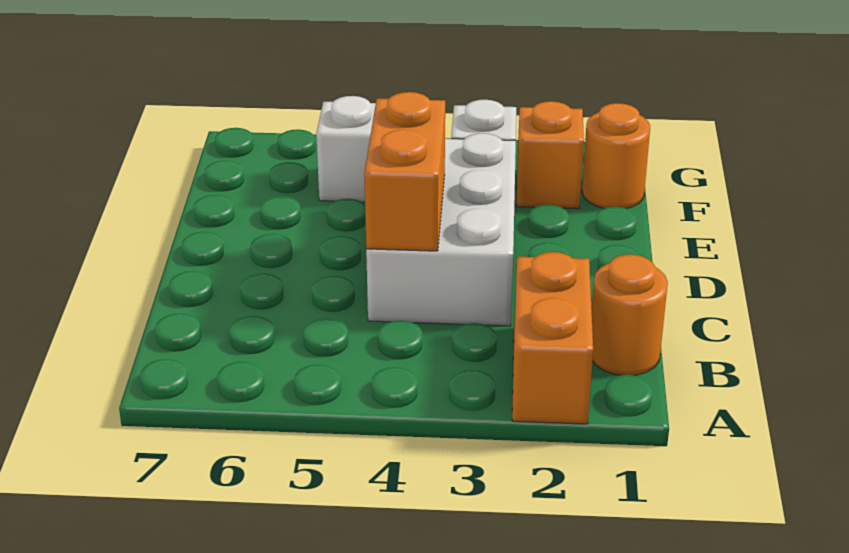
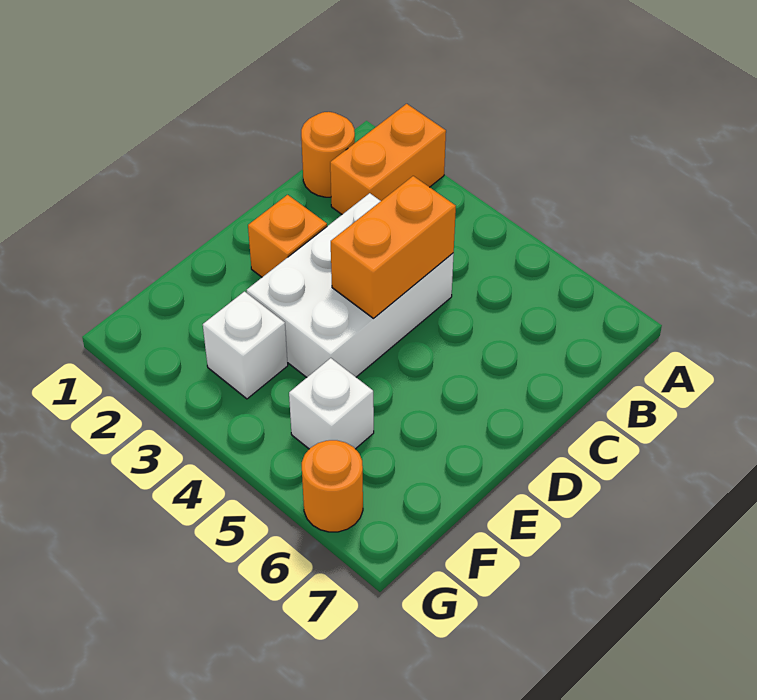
orange 1x1 round brick [582,103,650,209] -> orange 1x1 round brick moved to [302,440,363,532]
orange 1x1 brick [516,101,584,209] -> orange 1x1 brick moved to [248,195,327,277]

